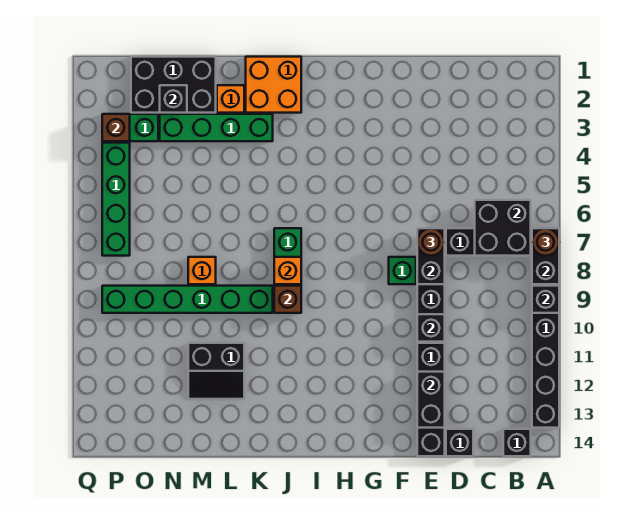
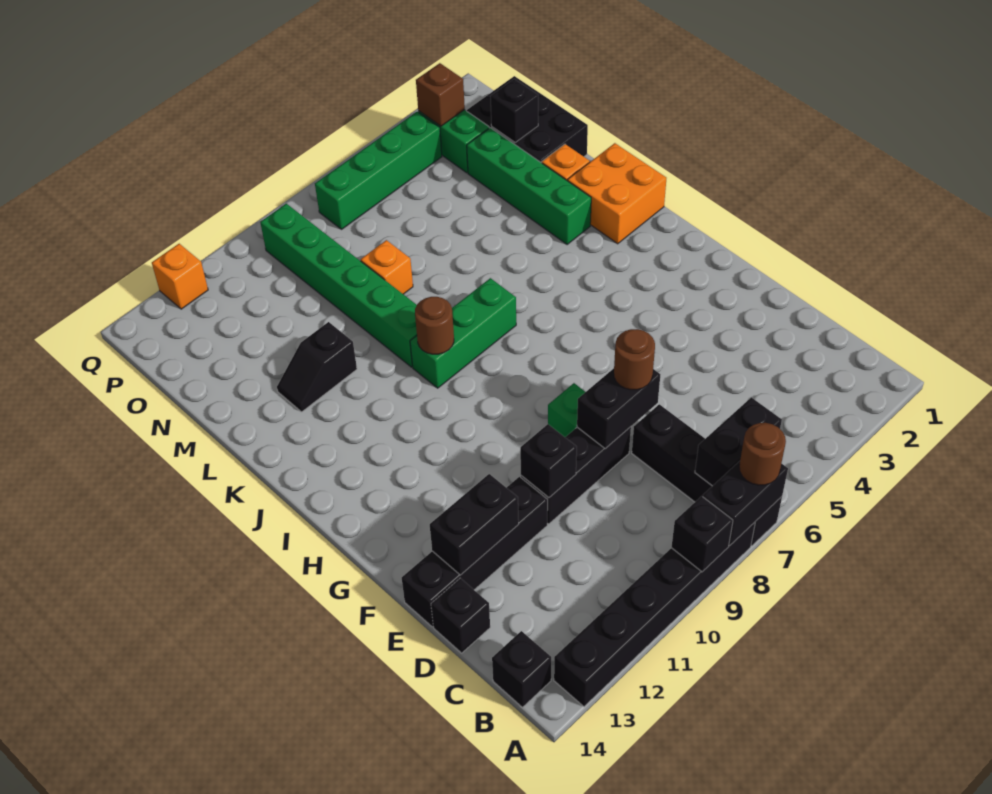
black 2x2 brick [475,200,531,256] -> black 1x2 brick [695,397,782,486]
orange 1x1 brick [274,257,301,284] -> orange 1x1 brick moved to [152,244,208,309]
brown 1x1 brick [274,286,301,313] -> brown 1x1 round brick [415,297,454,354]
black 2x2 slope [188,343,244,399] -> black 1x2 slope [277,322,357,412]

